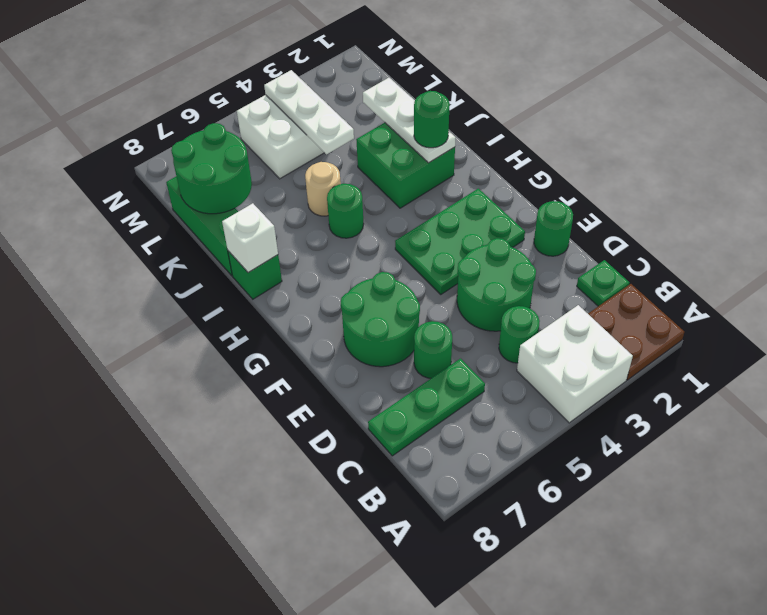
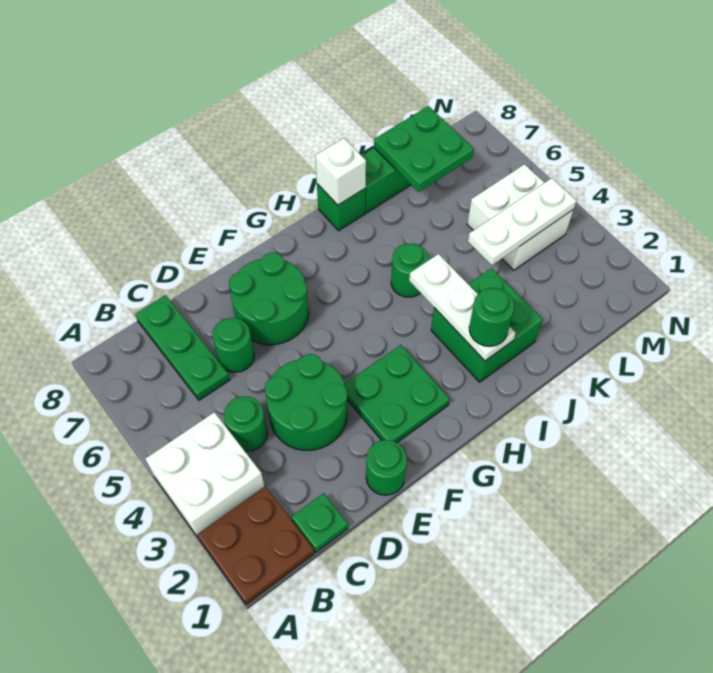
green 2x3 plate [395,189,525,294] -> green 2x2 plate [345,345,450,443]
white 1x3 plate [363,78,456,163] -> white 1x3 plate turned to [409,254,515,361]
tan 1x1 round brick [305,162,341,216] -> none
green 2x2 round brick [171,123,252,214] -> green 2x2 plate [374,106,474,192]

